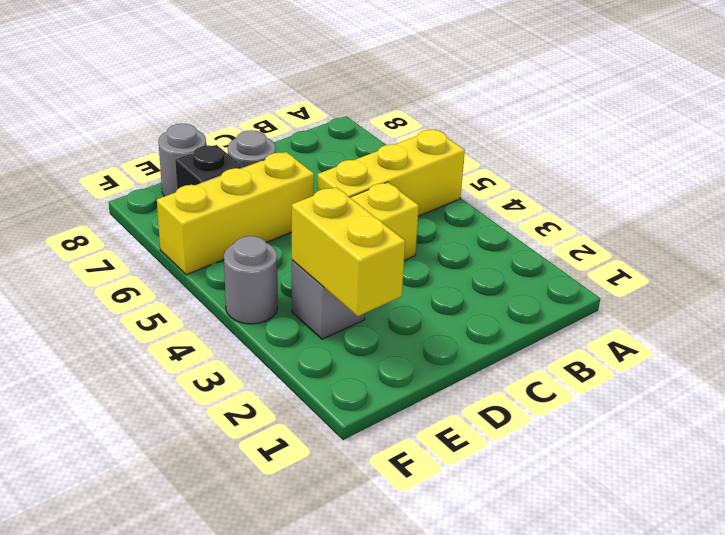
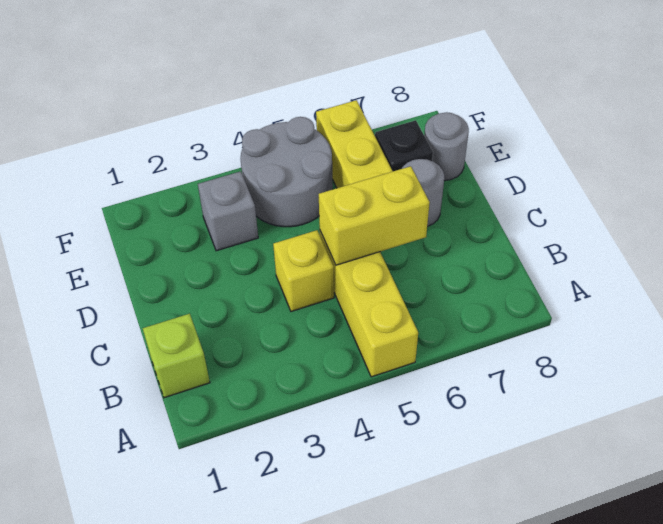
none -> lime 1x1 brick [143,314,210,398]
yellow 1x2 brick [292,187,405,316] -> yellow 1x2 brick moved to [319,166,430,265]
grey 1x1 round brick [224,236,278,324] -> grey 2x2 round brick [241,117,333,227]

